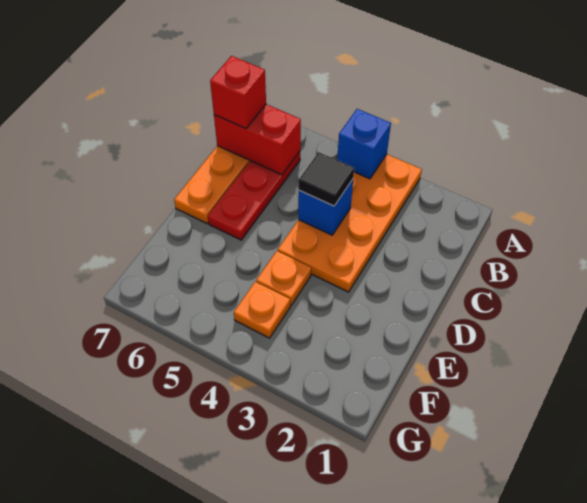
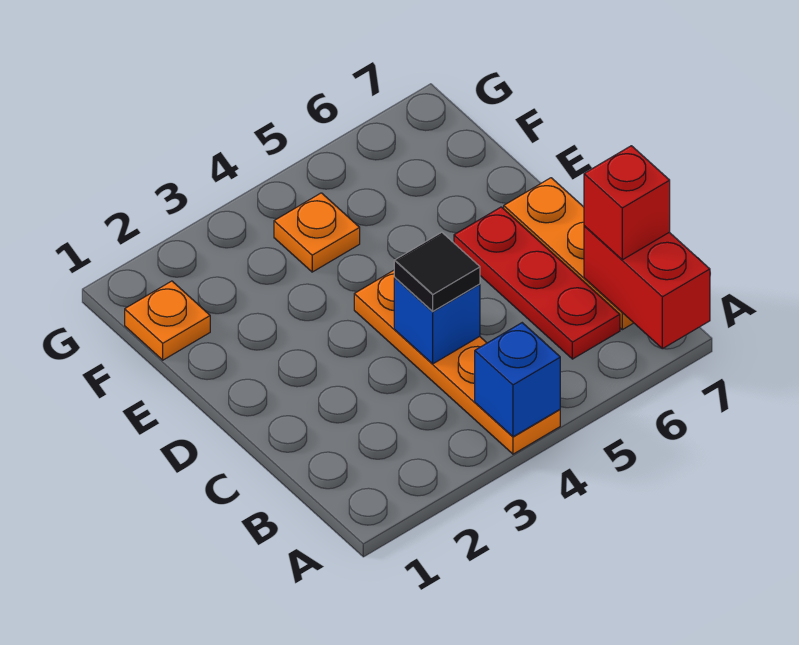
orange 2x4 plate [278,154,422,292] -> orange 1x4 plate [354,270,560,454]
red 1x2 brick [214,104,301,175] -> red 1x2 brick turned to [584,226,710,349]
orange 1x1 plate [256,251,311,305] -> orange 1x1 plate moved to [125,281,210,360]

